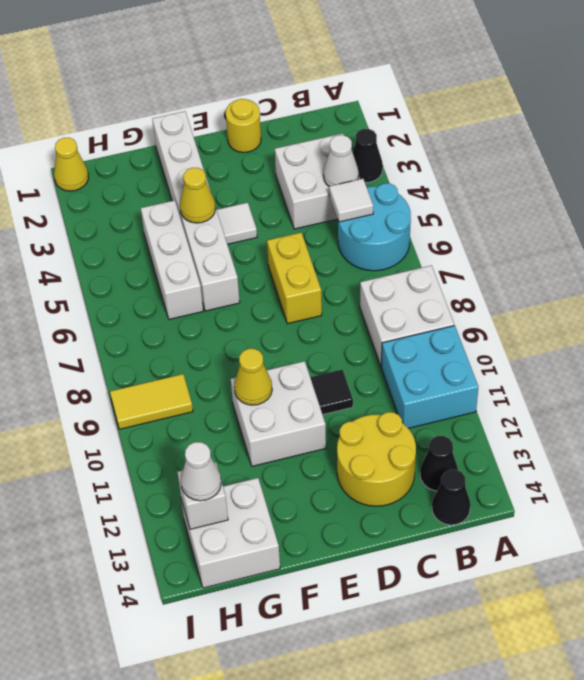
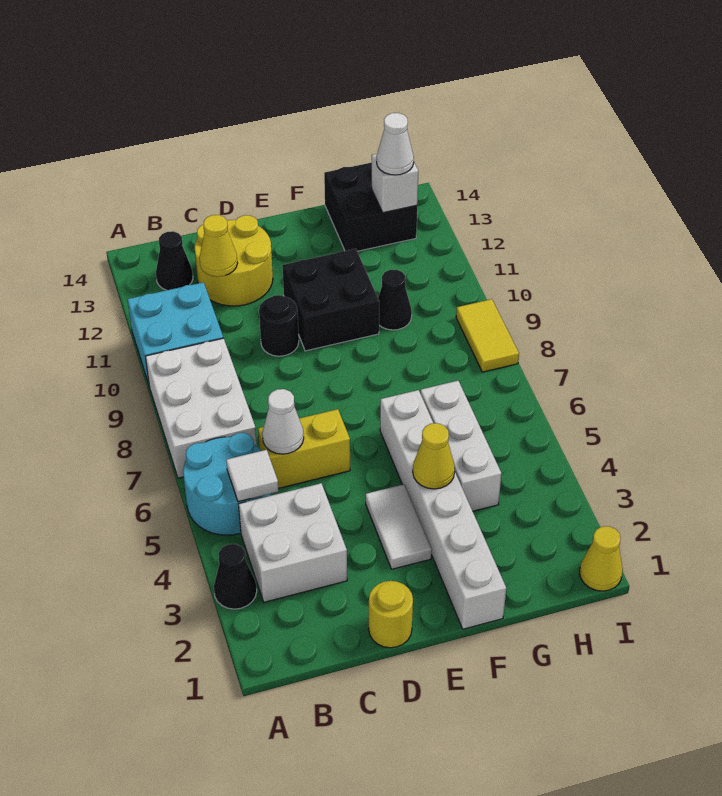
white 2x2 brick [360,265,454,367] -> white 2x3 brick [145,338,257,478]
white 1x1 cone [323,135,359,186] -> white 1x1 cone moved to [262,389,304,454]
black 1x1 cone [432,470,470,525] -> black 1x1 cone moved to [378,270,412,330]
yellow 1x2 brick [267,233,322,324] -> yellow 1x2 brick turned to [258,409,350,488]
black 1x1 tile [310,370,353,415] -> black 1x1 round brick [259,295,299,356]
white 1x1 tile [217,203,257,244] -> white 1x2 tile [366,484,432,569]
white 2x2 brick [231,361,326,466] -> black 2x2 brick [282,249,380,351]
yellow 1x1 cone [234,349,272,405] -> yellow 1x1 cone moved to [199,215,238,277]
white 2x2 brick [181,478,280,588] -> black 2x2 brick [324,163,417,251]
yellow 1x2 tile [110,374,193,429] -> yellow 1x2 tile turned to [456,299,519,372]

